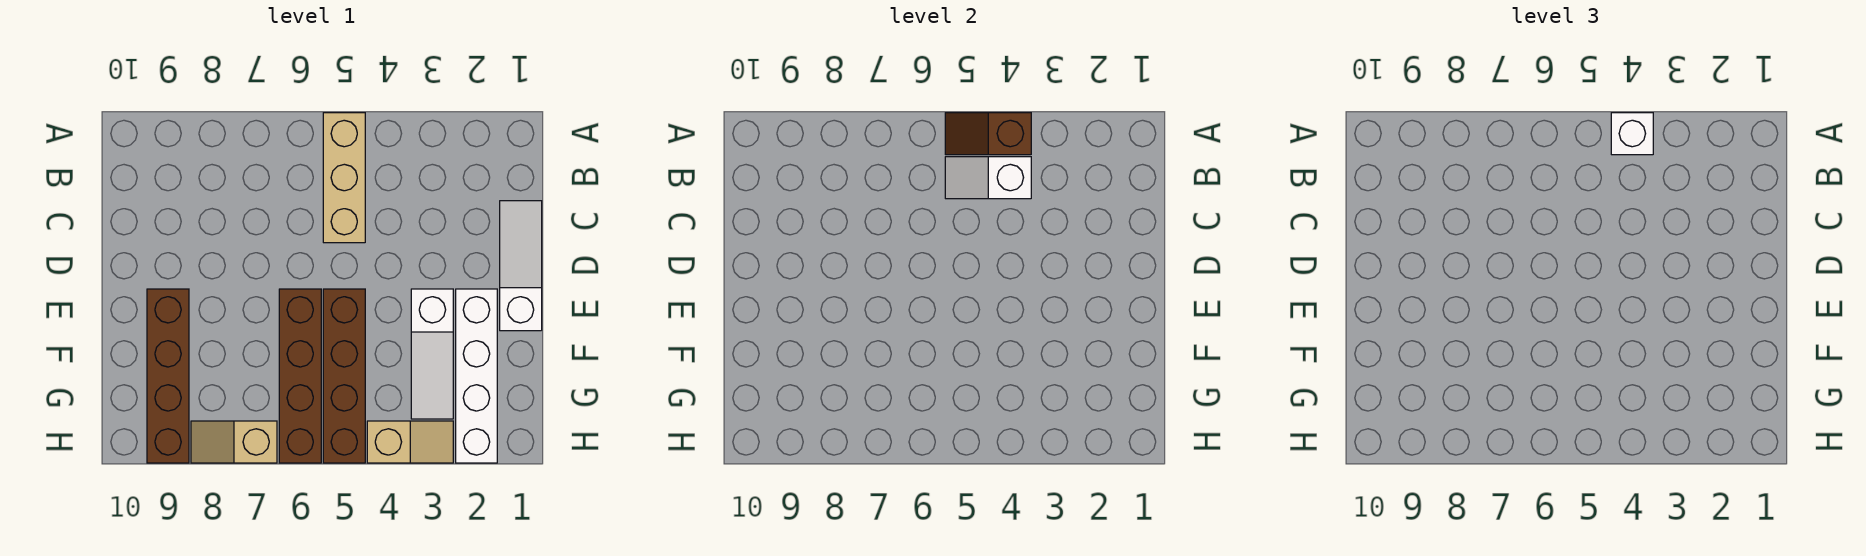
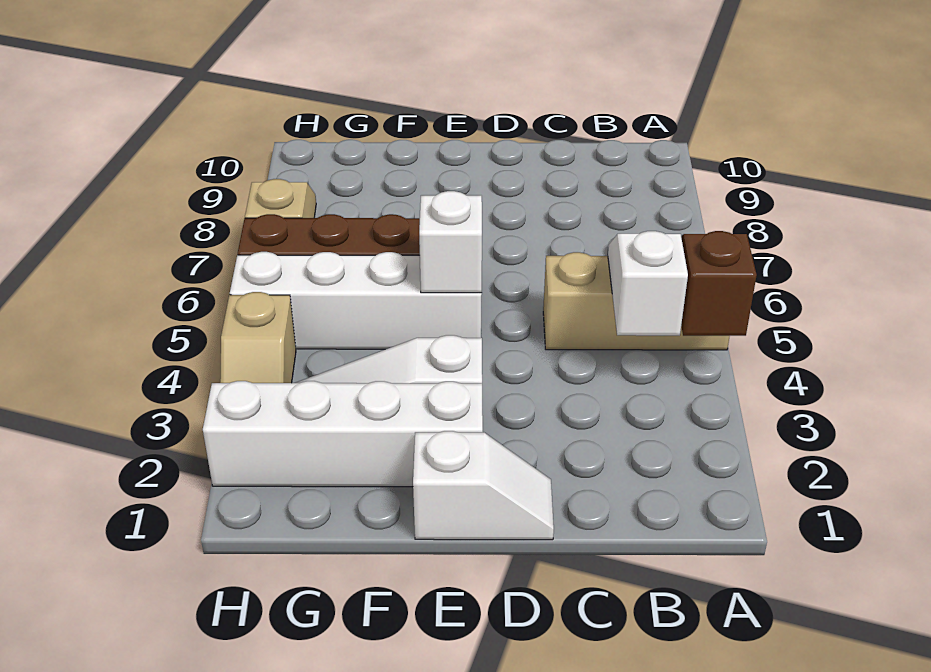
white 1x1 brick [1611,113,1653,155] -> white 1x1 brick moved to [419,191,482,293]
white 1x3 slope [500,201,542,331] -> white 1x2 slope [413,431,554,540]
brown 1x4 brick [323,289,365,463] -> white 1x4 brick [230,252,482,349]
brown 1x4 brick [147,289,189,463] -> none

